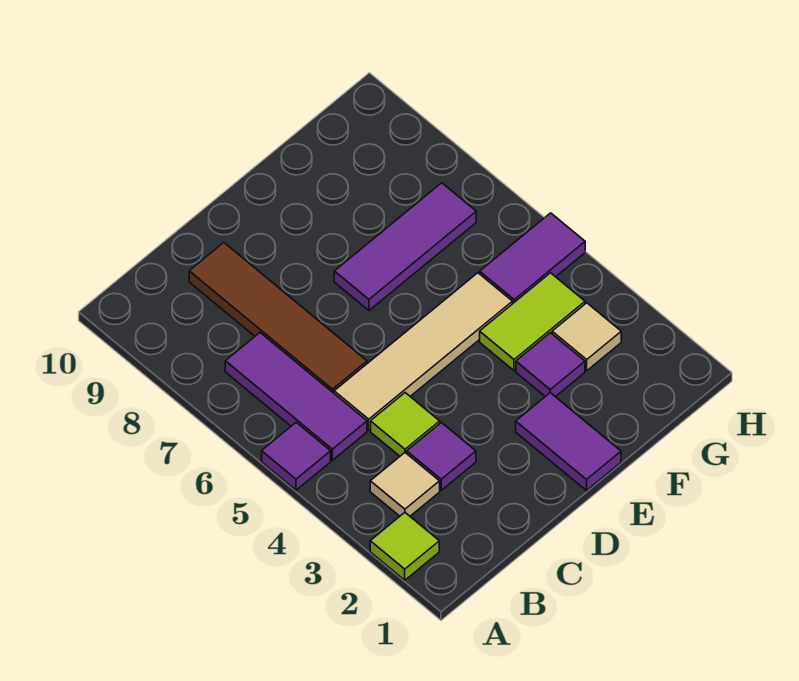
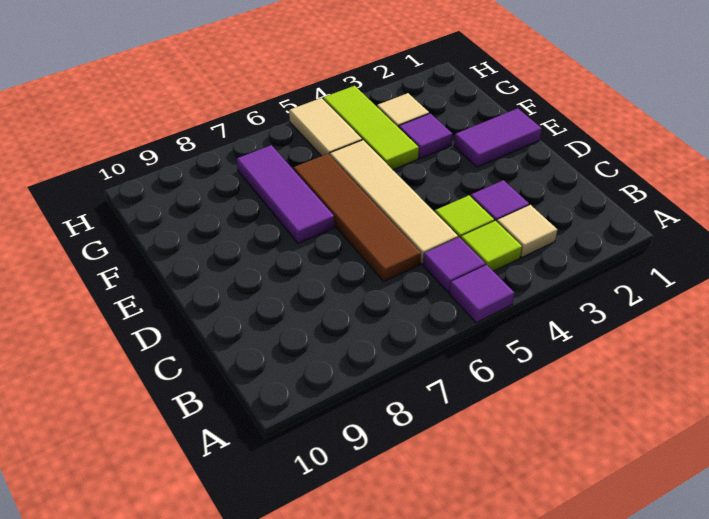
lime 1x1 tile [370,513,439,580] -> lime 1x1 tile moved to [461,221,522,271]
purple 1x3 tile [225,333,367,460] -> purple 1x1 tile [423,237,485,293]
brown 1x4 tile [189,243,367,393] -> brown 1x4 tile turned to [293,154,421,281]
lime 1x2 tile [480,273,585,371] -> lime 1x3 tile [323,86,419,170]
purple 1x2 tile [480,213,585,304] -> tan 1x2 tile [289,98,362,156]

